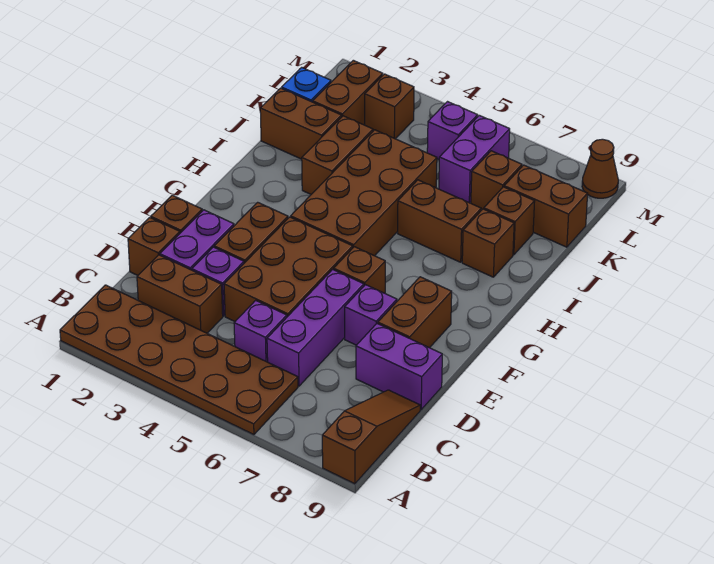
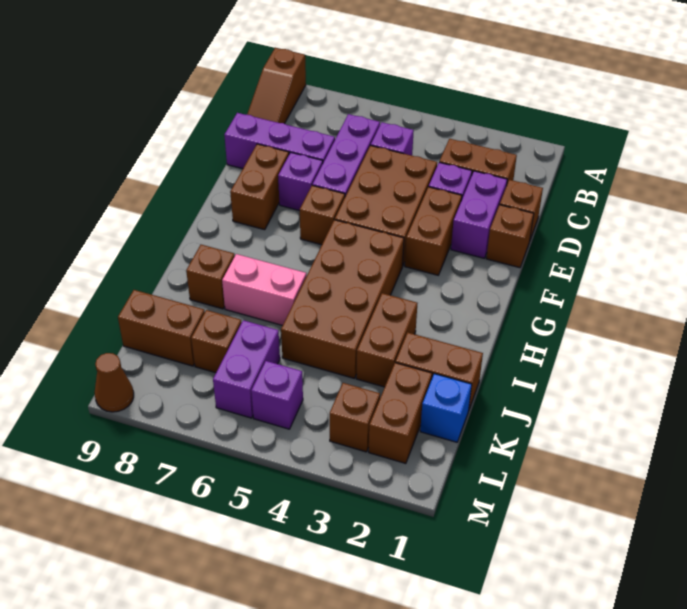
brown 2x6 plate [60,285,298,435] -> none
purple 1x2 brick [356,324,442,410] -> purple 1x3 brick [224,113,335,169]
brown 1x2 brick [398,180,481,262] -> pink 1x2 brick [222,254,306,325]
brown 1x1 brick [484,187,535,255] -> none

